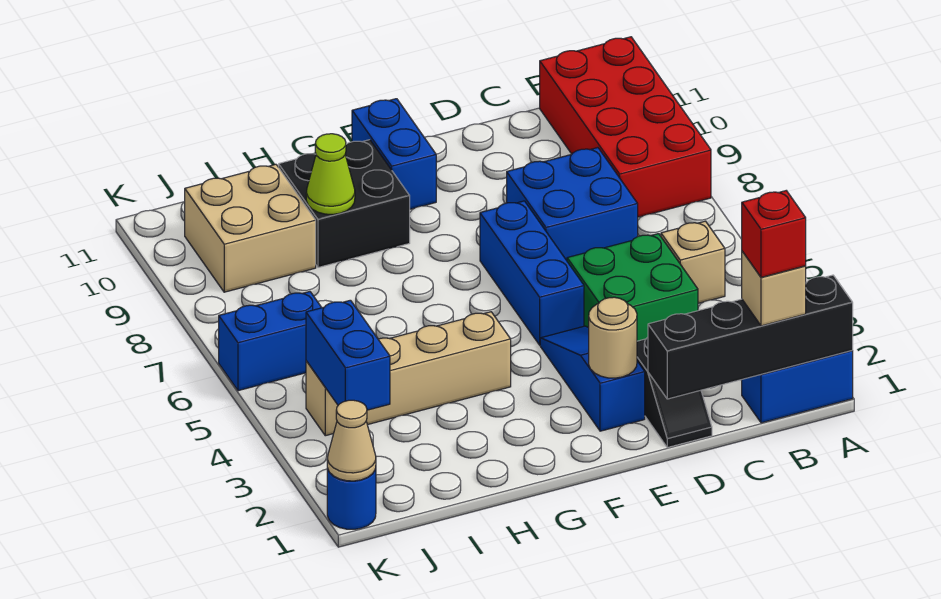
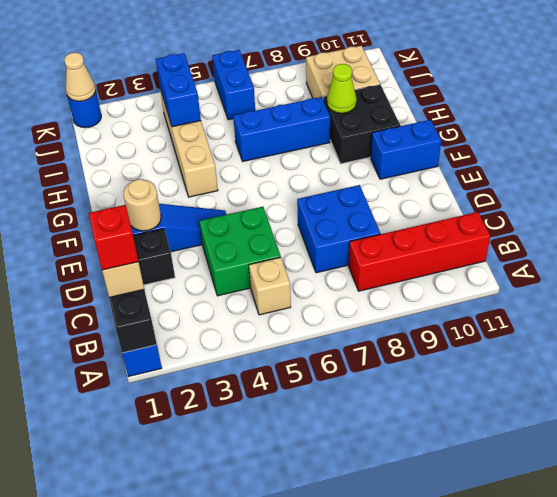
red 2x4 brick [540,37,711,217] -> red 1x4 brick [349,212,490,291]
blue 1x3 brick [480,201,584,345] -> blue 1x3 brick moved to [233,97,330,161]
blue 1x2 brick [306,300,390,410] -> blue 1x2 brick turned to [156,53,201,127]

